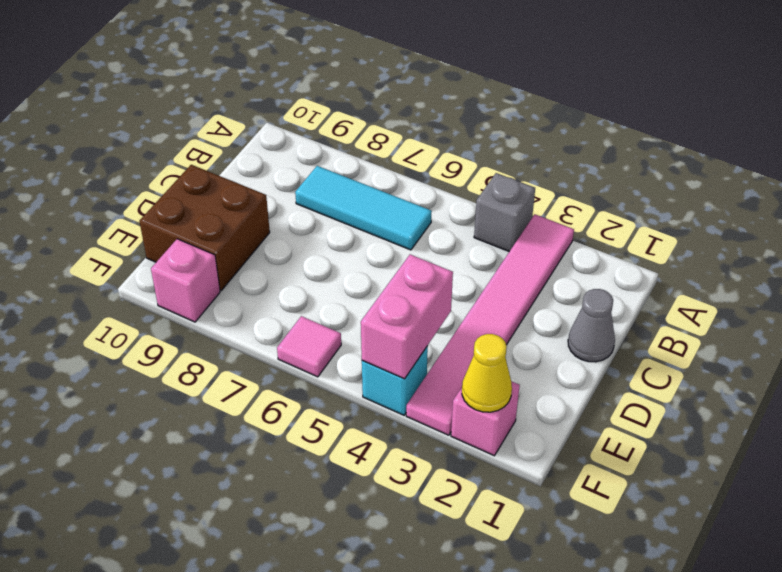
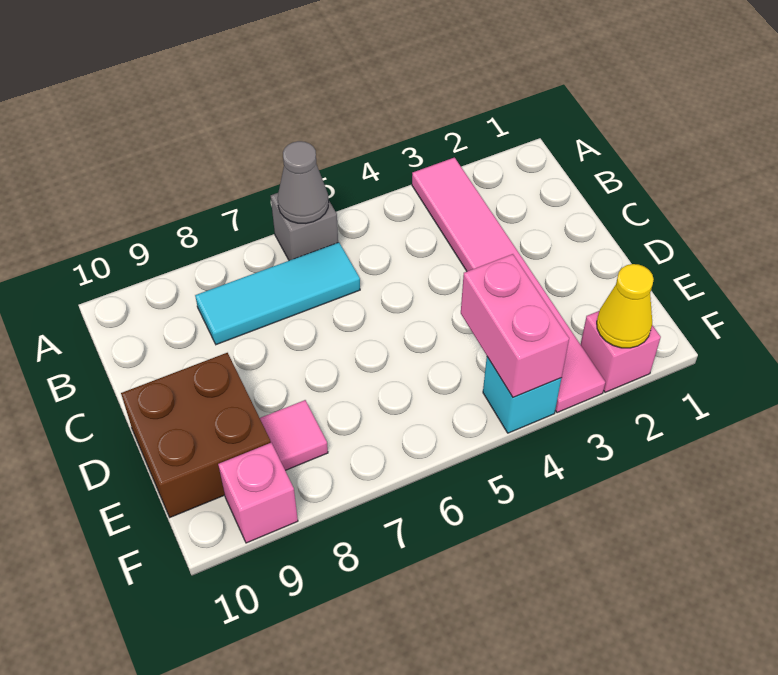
grey 1x1 brick [474,173,535,252] -> grey 1x1 brick moved to [271,193,338,261]
grey 1x1 cone [568,289,615,362] -> grey 1x1 cone moved to [278,141,329,223]
pink 1x1 tile [277,316,341,377] -> pink 1x1 tile moved to [260,400,328,470]

